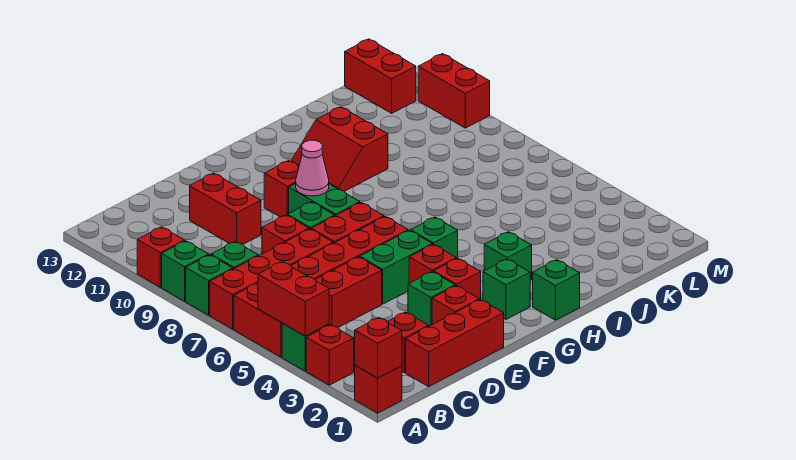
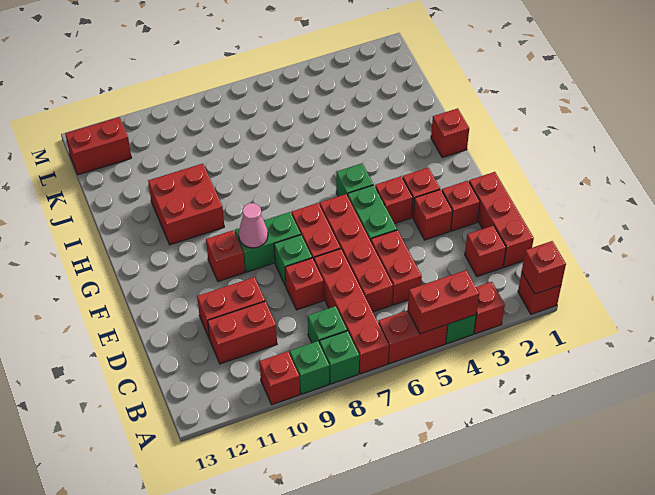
green 1x1 brick [408,272,455,326] -> red 1x1 brick [413,189,453,240]
green 1x1 brick [483,259,530,319] -> none
green 1x1 brick [533,260,580,320] -> red 1x1 brick [431,108,469,158]
green 1x1 brick [484,232,532,280] -> none
red 2x2 slope [291,107,388,191] -> red 2x2 brick [148,164,224,245]
red 1x2 brick [418,54,490,128] -> red 1x2 brick moved to [208,302,277,364]

